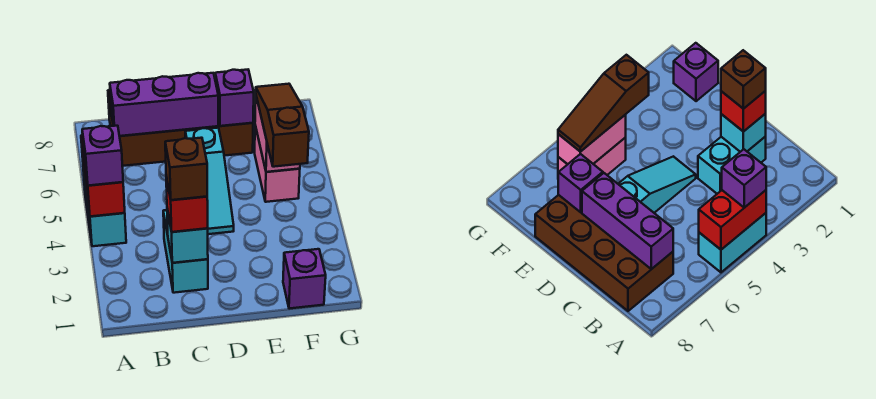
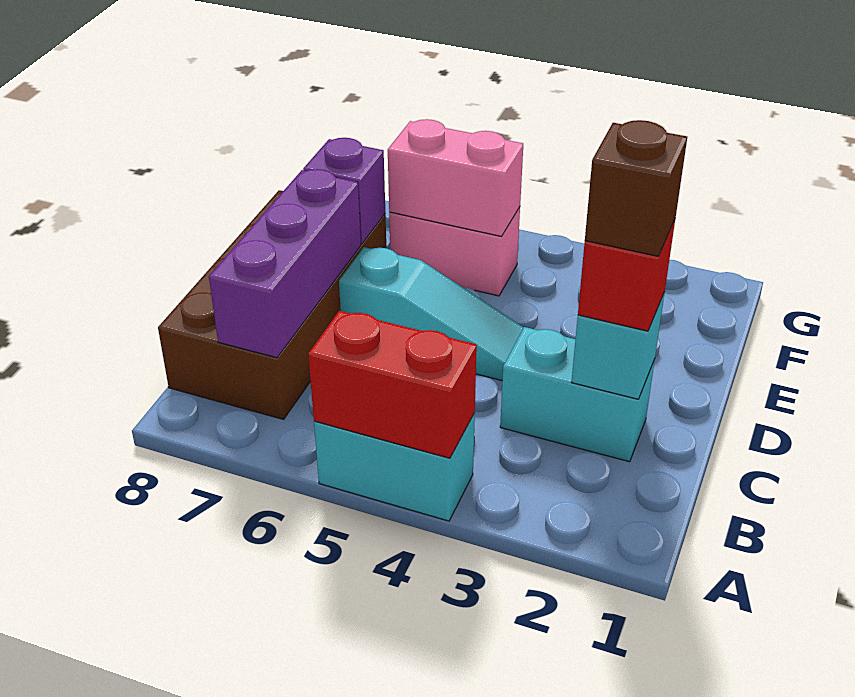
purple 1x1 brick [82,126,123,186] -> none
purple 1x1 brick [283,249,326,309] -> none
brown 1x3 slope [256,84,309,167] -> none

